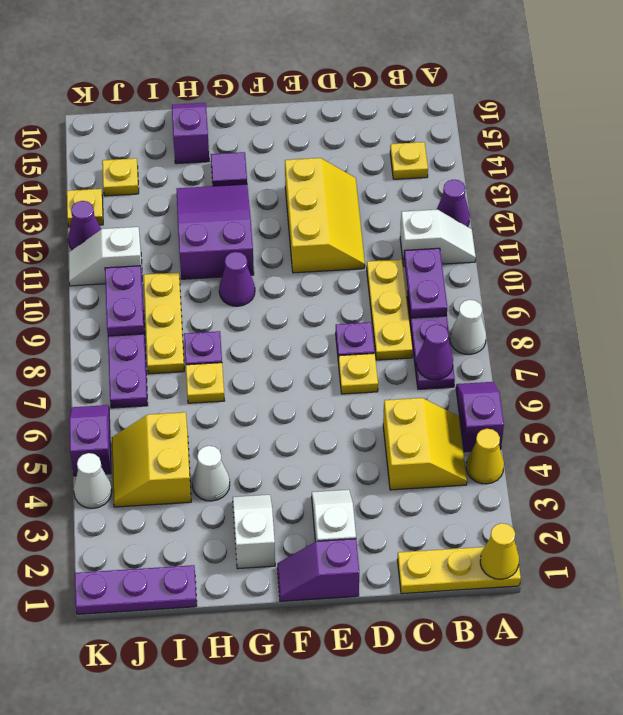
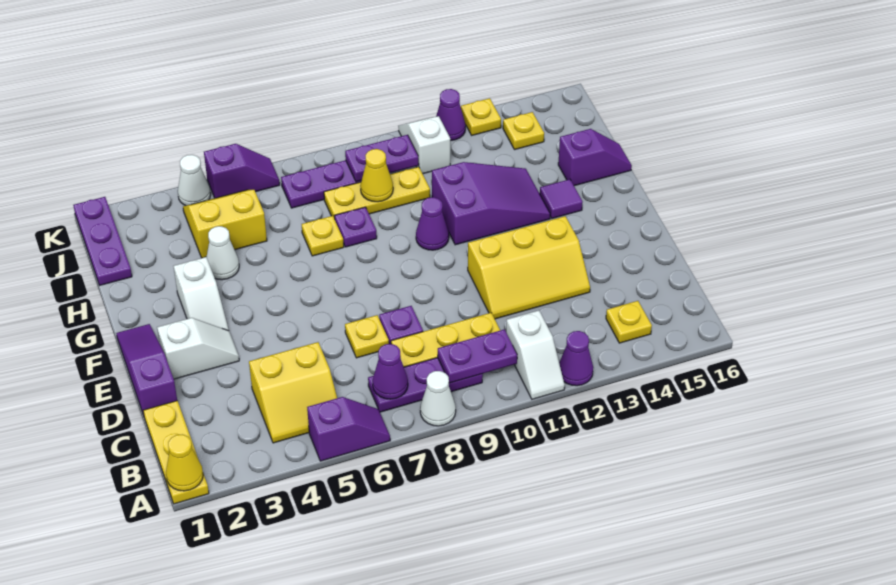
yellow 1x1 cone [466,429,504,484] -> yellow 1x1 cone moved to [360,149,393,202]
purple 1x2 slope [277,539,359,601] -> purple 1x3 slope [116,324,177,415]
white 1x2 slope [233,495,275,569] -> white 1x2 slope turned to [174,257,229,331]

